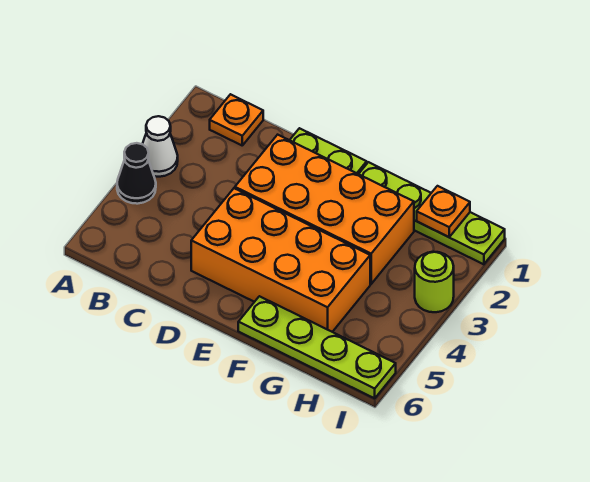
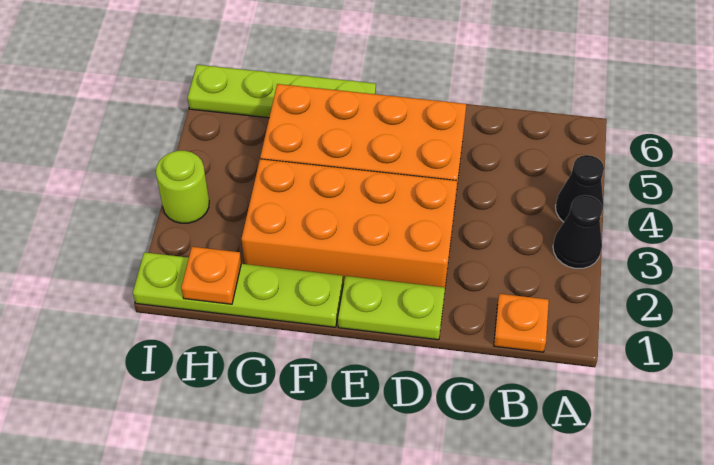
white 1x1 cone [143,116,178,177] -> black 1x1 cone [553,195,603,268]

